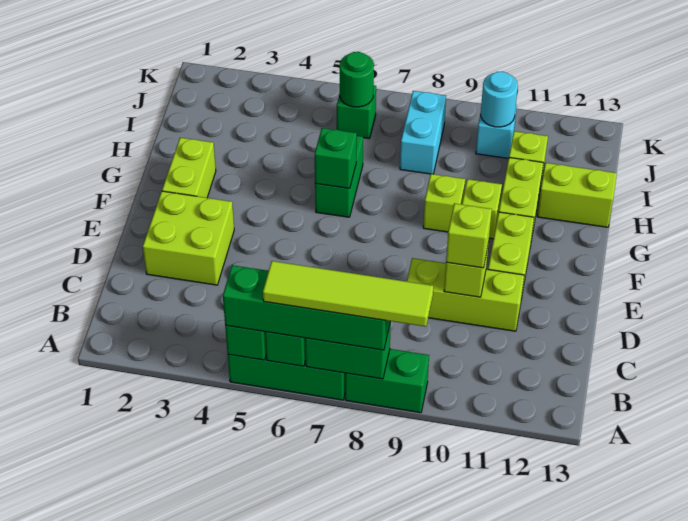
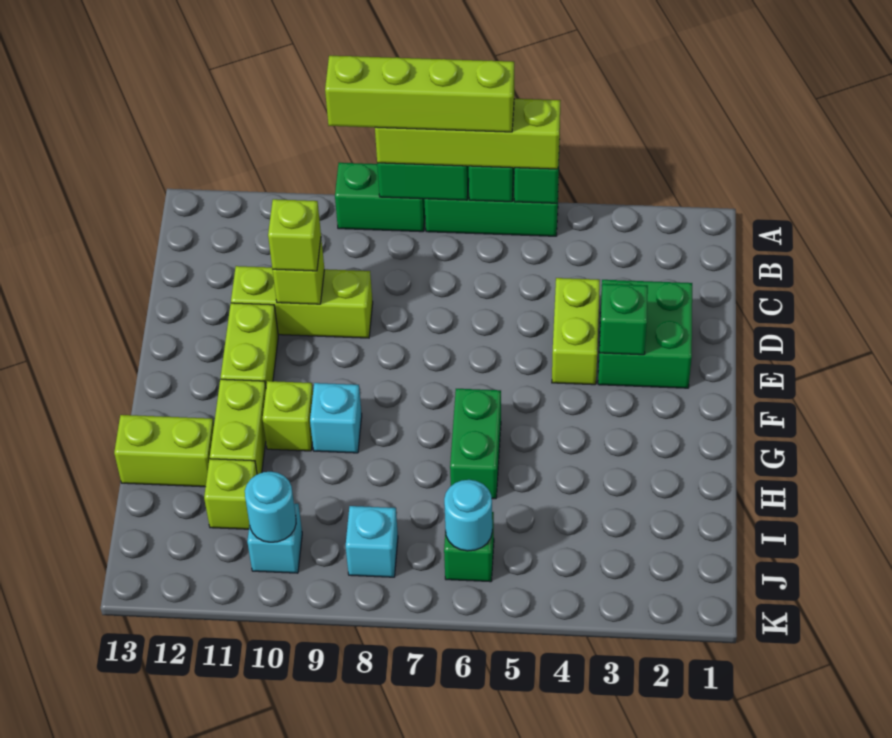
green 1x4 brick [223,265,391,350] -> lime 1x4 brick [375,99,560,169]
lime 1x4 tile [263,261,433,327] -> lime 1x4 brick [325,56,514,132]
lime 2x2 brick [143,191,234,285] -> green 2x2 brick [598,280,692,388]
lime 1x2 brick [162,138,216,198] -> lime 1x2 brick moved to [552,278,600,385]
green 1x1 brick [315,128,357,188] -> green 1x1 brick moved to [600,284,648,355]
lime 1x1 brick [423,174,465,232] -> cyan 1x1 brick [310,383,362,453]
cyan 1x2 brick [400,91,446,174] -> cyan 1x1 brick [346,506,398,577]
green 1x1 round brick [340,52,374,107] -> cyan 1x1 round brick [444,480,492,551]

